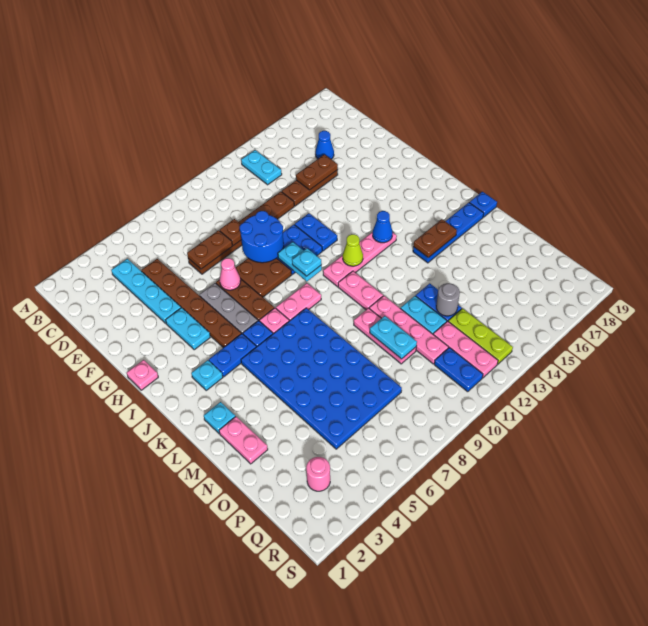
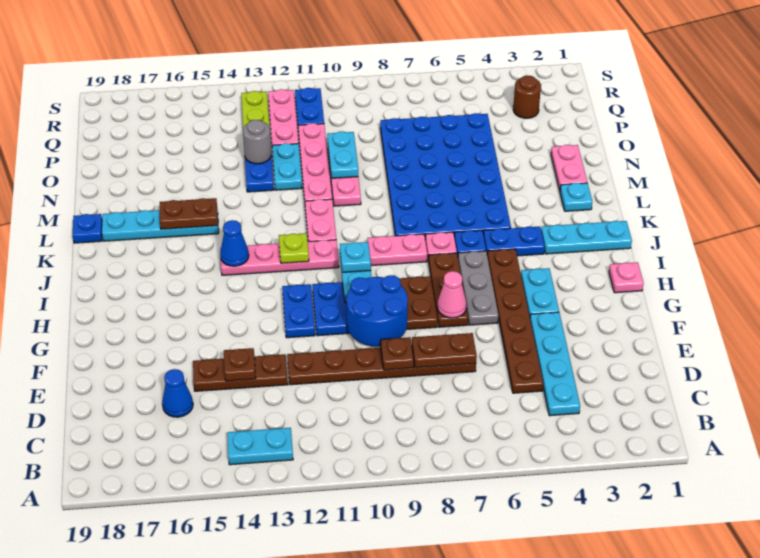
cyan 1x2 plate [241,150,282,185] -> cyan 1x2 plate turned to [227,428,293,465]
brown 1x2 plate [296,154,338,190] -> brown 1x1 plate [224,348,256,381]
cyan 1x1 plate [191,360,223,390] -> cyan 1x3 plate [541,221,632,254]
lime 1x1 cone [343,234,363,266] -> lime 1x1 plate [279,233,309,263]
blue 1x4 plate [413,203,484,263] -> cyan 1x4 plate [102,210,219,241]
pink 1x1 round brick [306,457,330,491] -> brown 1x1 round brick [513,75,541,118]

